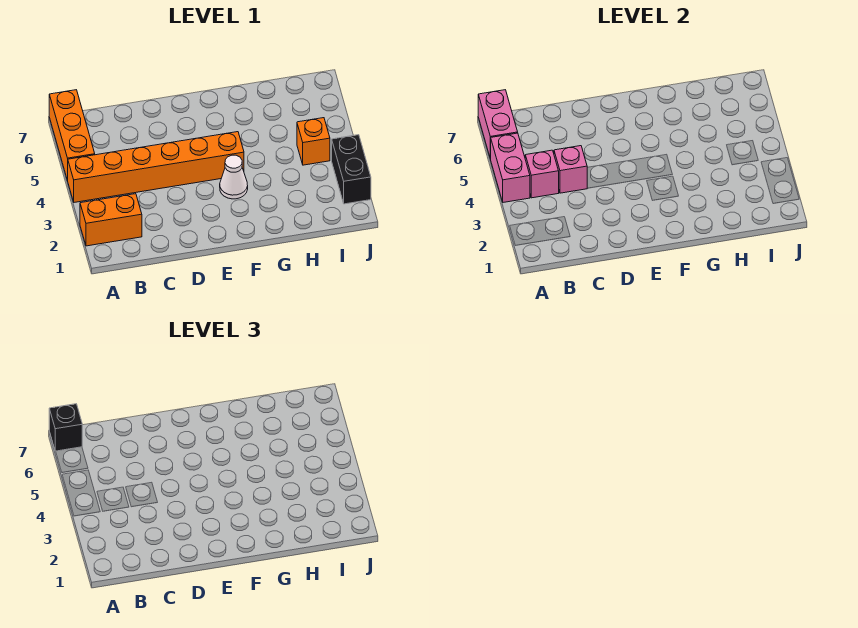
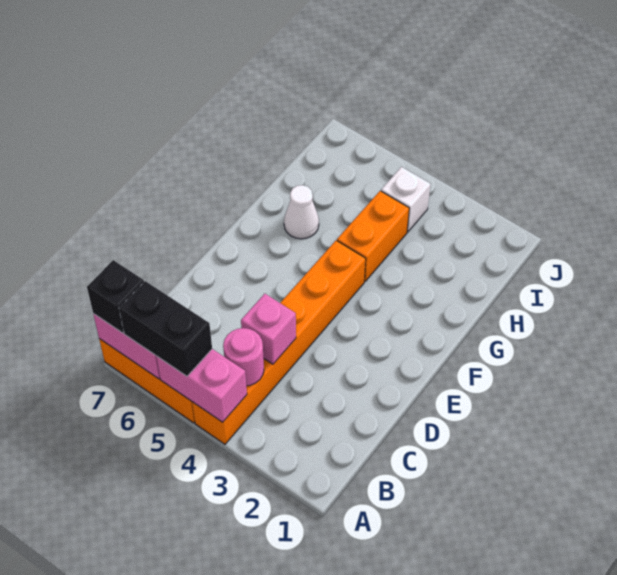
orange 1x2 brick [80,194,142,246] -> orange 1x2 brick moved to [337,191,409,281]
pink 1x1 brick [525,150,559,198] -> pink 1x1 round brick [223,328,264,386]
white 1x1 cone [220,155,248,199] -> white 1x1 cone moved to [284,185,319,239]
orange 1x1 brick [297,118,330,165] -> white 1x1 brick [381,167,430,232]
black 1x2 brick [332,135,371,204] -> black 1x2 brick moved to [119,281,212,376]

